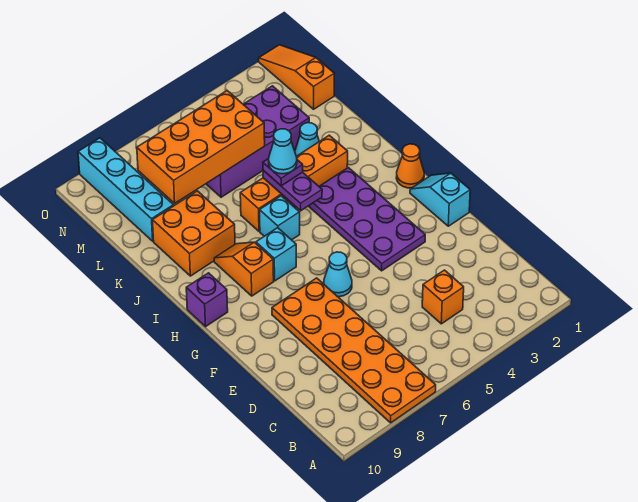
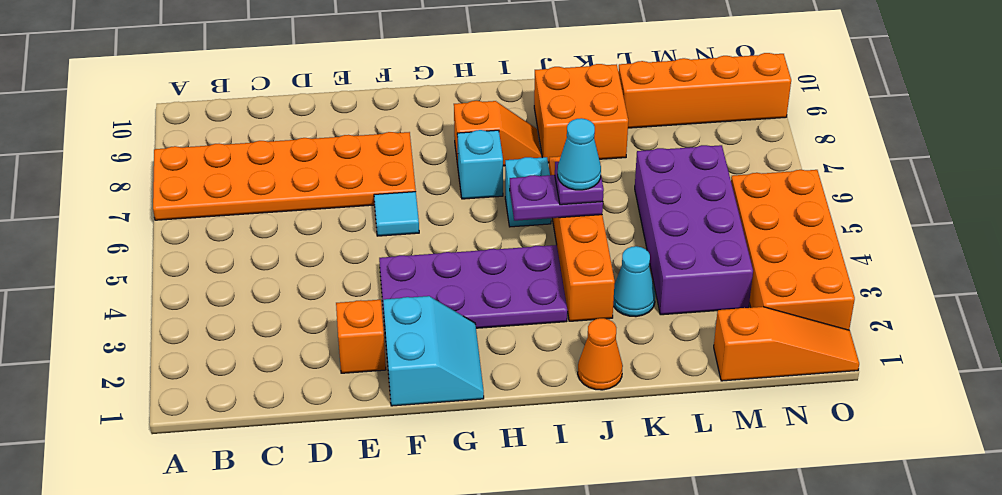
orange 1x1 brick [422,270,464,324] -> orange 1x1 brick moved to [336,300,386,373]
cyan 1x2 slope [410,173,470,226] -> cyan 2x2 slope [383,296,484,406]
cyan 1x1 cone [324,252,352,297] -> cyan 1x1 tile [374,192,419,236]
orange 1x1 cone [396,144,424,188] -> orange 1x1 cone moved to [578,318,623,390]
purple 1x1 brick [186,273,228,327] -> none
orange 2x4 brick [137,91,265,203] -> orange 2x4 brick moved to [731,170,855,330]
cyan 1x4 brick [78,138,174,241] -> orange 1x4 brick [618,53,791,128]

